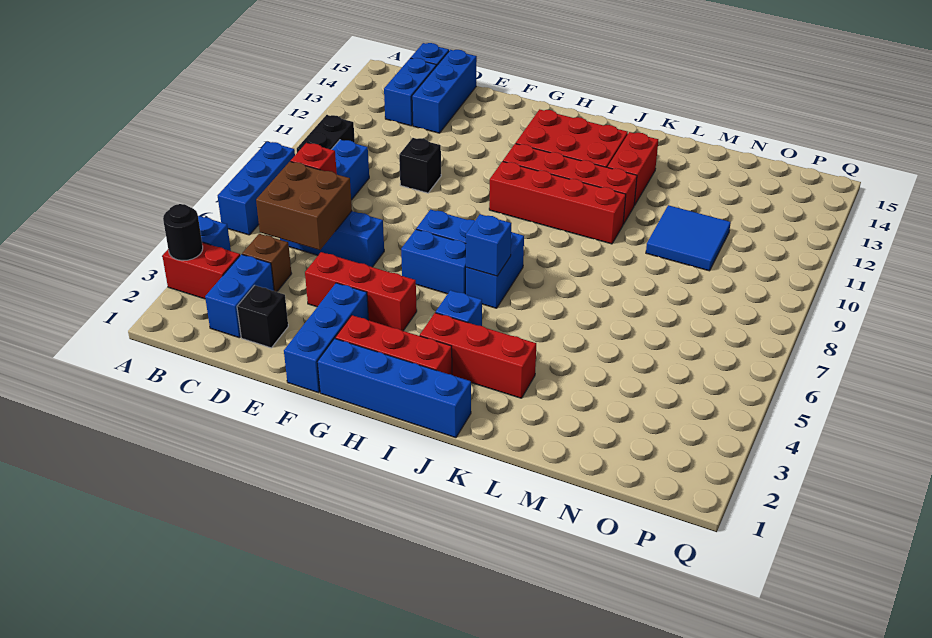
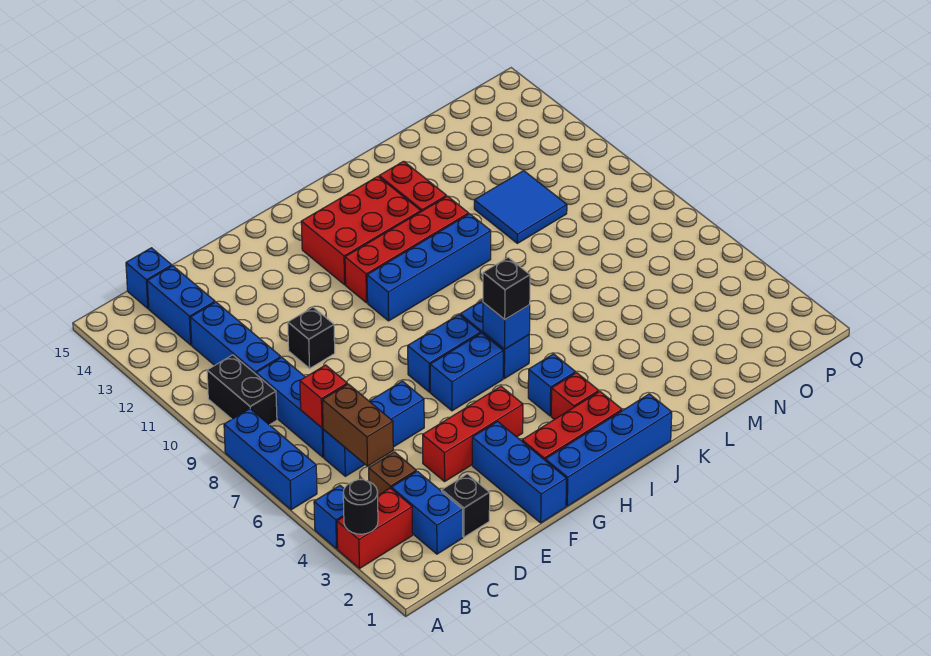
brown 2x2 brick [256,162,352,250] -> brown 1x2 brick [322,384,393,466]
blue 1x3 brick [412,50,477,133] -> blue 1x3 brick moved to [190,302,281,374]
red 1x4 brick [489,161,626,244] -> blue 1x4 brick [367,214,491,321]
red 1x3 brick [420,313,536,398] -> red 1x1 brick [551,373,599,420]
none -> black 1x1 brick [483,257,530,319]

